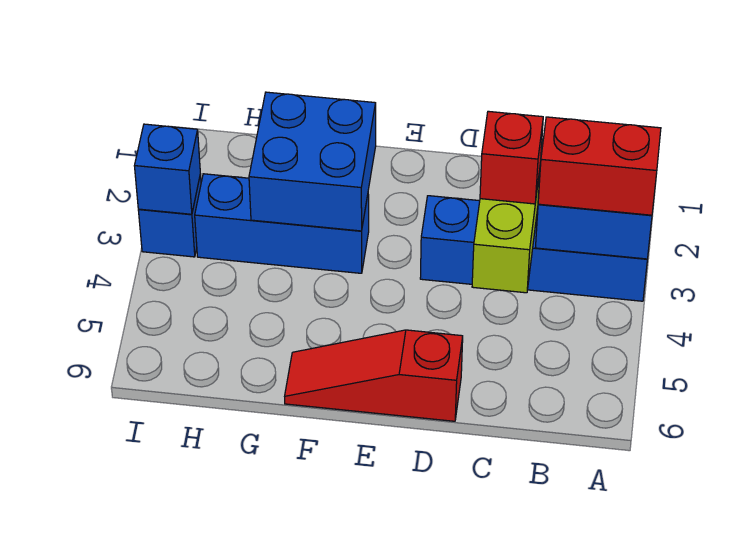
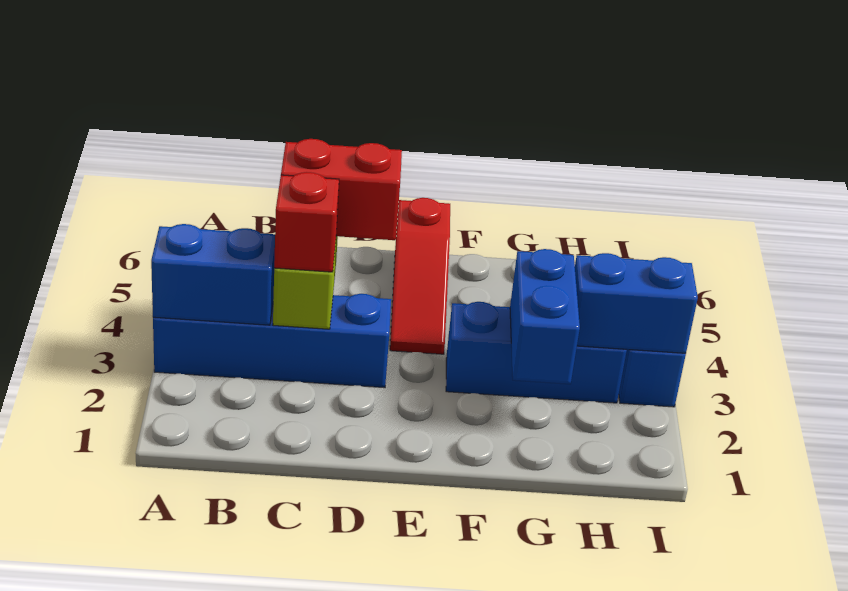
red 1x2 brick [538,117,661,215] -> red 1x2 brick moved to [281,139,402,240]
red 1x3 slope [285,330,463,421] -> red 1x3 slope turned to [390,198,450,354]
blue 2x2 brick [249,92,376,231] -> blue 1x2 brick [510,249,580,384]
blue 1x1 brick [135,124,200,214] -> blue 1x2 brick [575,253,698,353]

